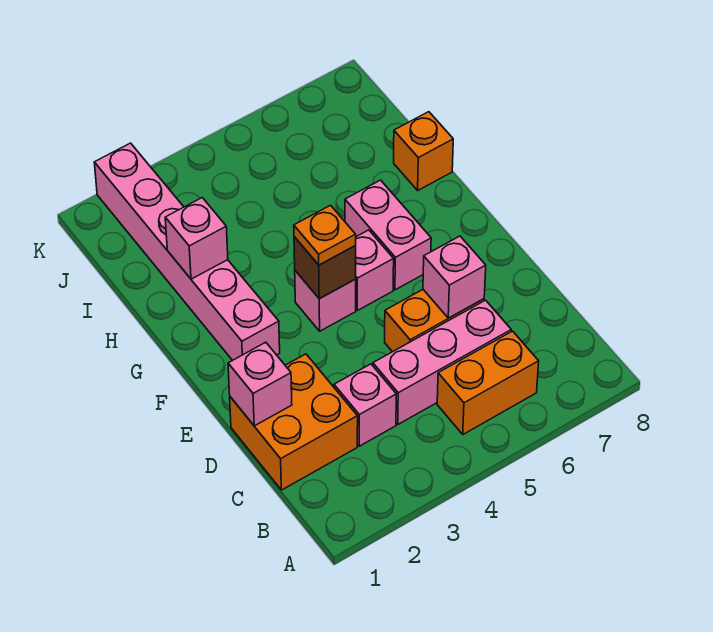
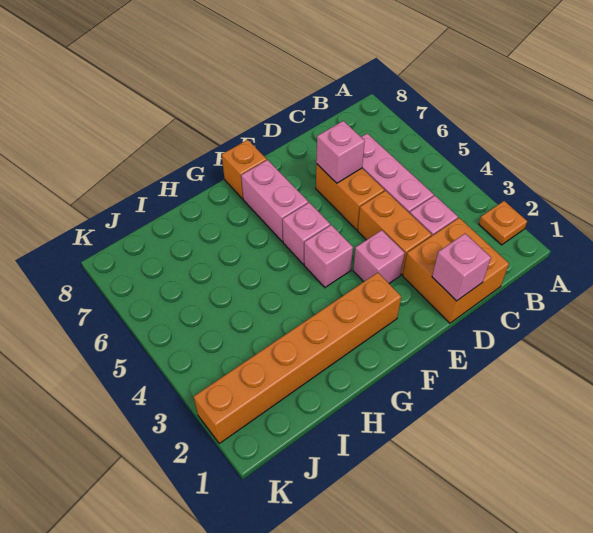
orange 1x2 brick [437,331,539,434] -> orange 1x2 brick moved to [358,191,432,275]
pink 1x6 brick [94,143,280,360] -> orange 1x6 brick [194,273,401,443]
brown 1x1 brick [294,237,356,299] -> none
orange 1x1 plate [294,205,356,265] -> orange 1x1 plate moved to [479,201,527,245]
pink 1x2 brick [345,180,431,290] -> pink 1x2 brick turned to [241,160,308,242]
pink 1x1 brick [165,198,228,279] -> pink 1x1 brick moved to [353,230,404,283]
orange 1x1 brick [394,112,453,190] -> orange 1x1 brick moved to [222,140,267,199]

